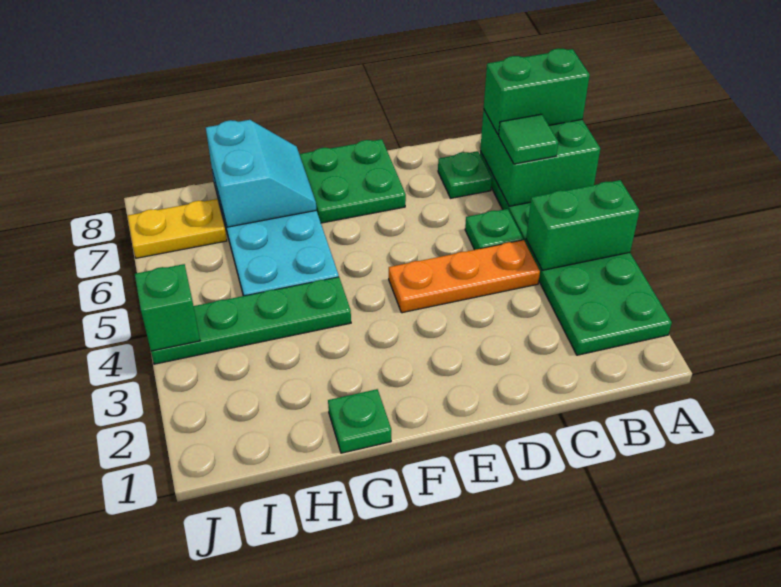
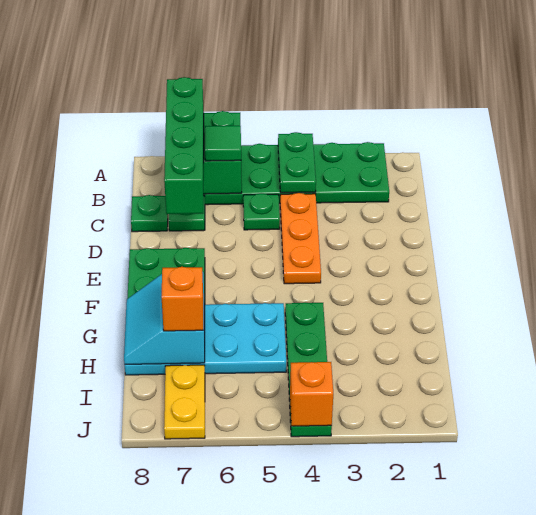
green 1x2 brick [526,180,640,270] -> green 1x2 plate [278,132,316,193]
green 1x2 brick [484,48,590,135] -> green 1x4 brick [164,77,204,214]
green 1x1 plate [328,389,391,453] -> green 1x1 plate moved to [131,195,168,232]
cyan 2x2 slope [206,120,317,227] -> cyan 2x2 slope turned to [124,272,205,364]
none -> orange 1x1 brick [162,267,203,331]
green 1x1 brick [135,264,200,351] -> orange 1x1 brick [290,362,333,426]

